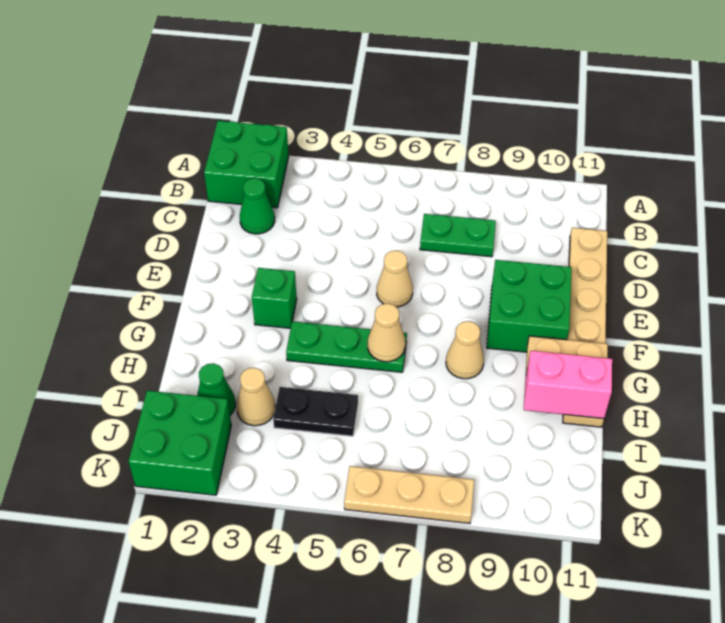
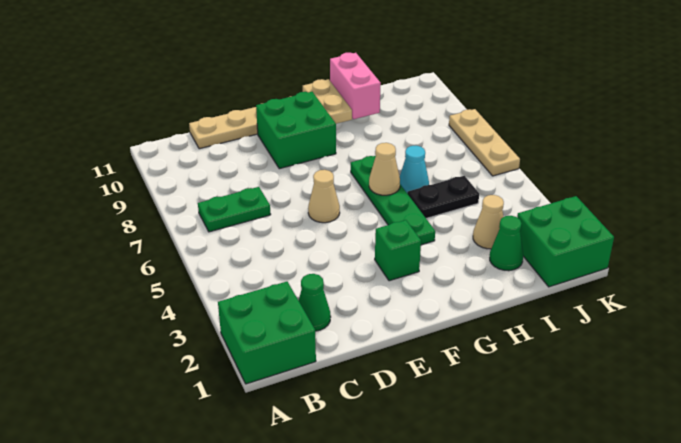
green 1x2 plate [420,214,496,257] -> green 1x2 plate turned to [198,187,271,232]
green 1x3 plate [286,321,407,372] -> green 1x4 plate [351,156,435,245]
tan 1x1 cone [446,321,484,379] -> none
none -> cyan 1x1 cone [400,146,429,193]
black 1x2 plate [273,387,358,436] -> black 1x2 plate turned to [407,176,479,218]

